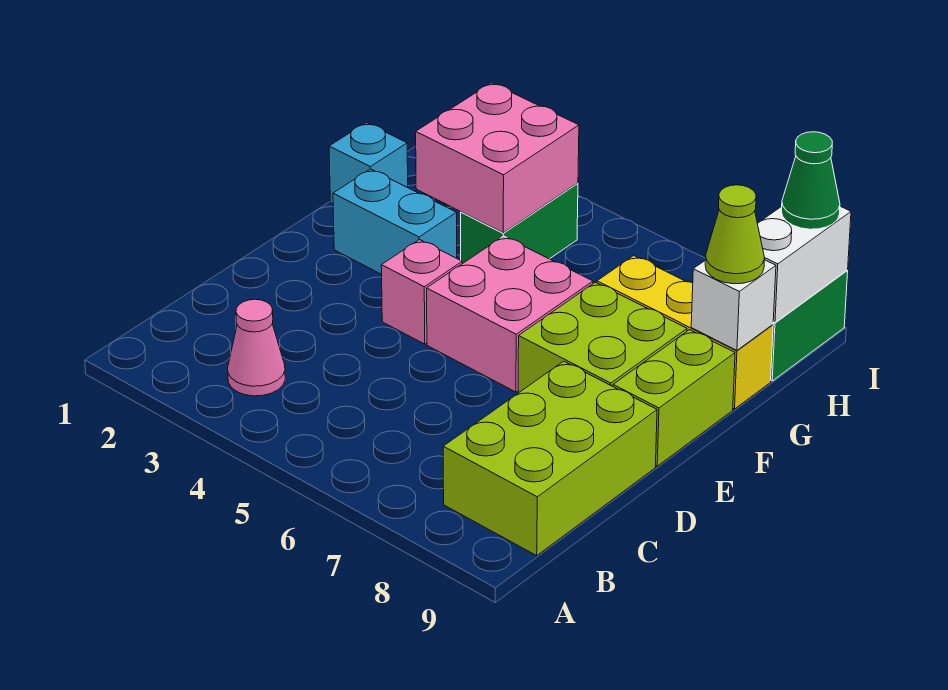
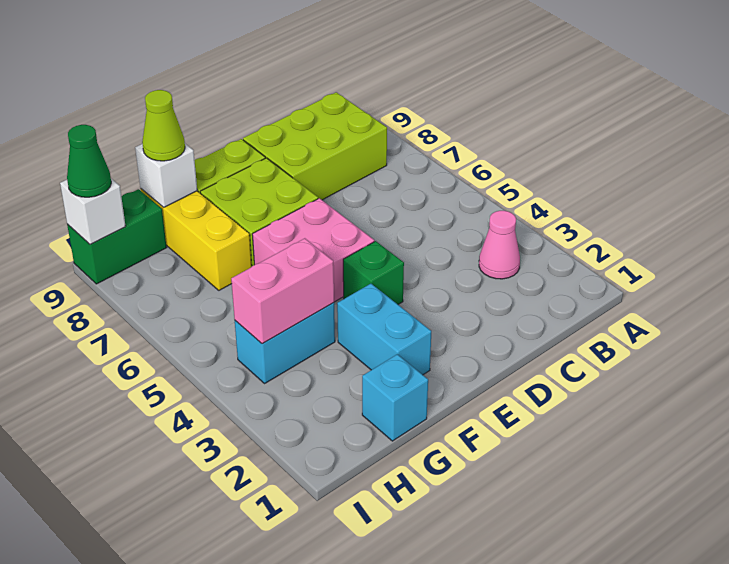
pink 1x1 brick [381,240,462,344] -> green 1x1 brick [343,241,404,304]
pink 2x2 brick [416,83,579,233] -> pink 1x2 brick [231,238,334,344]
green 1x2 brick [461,183,578,264] -> cyan 1x2 brick [235,303,335,383]
white 1x2 brick [757,206,851,323] -> white 1x1 brick [60,179,126,245]

